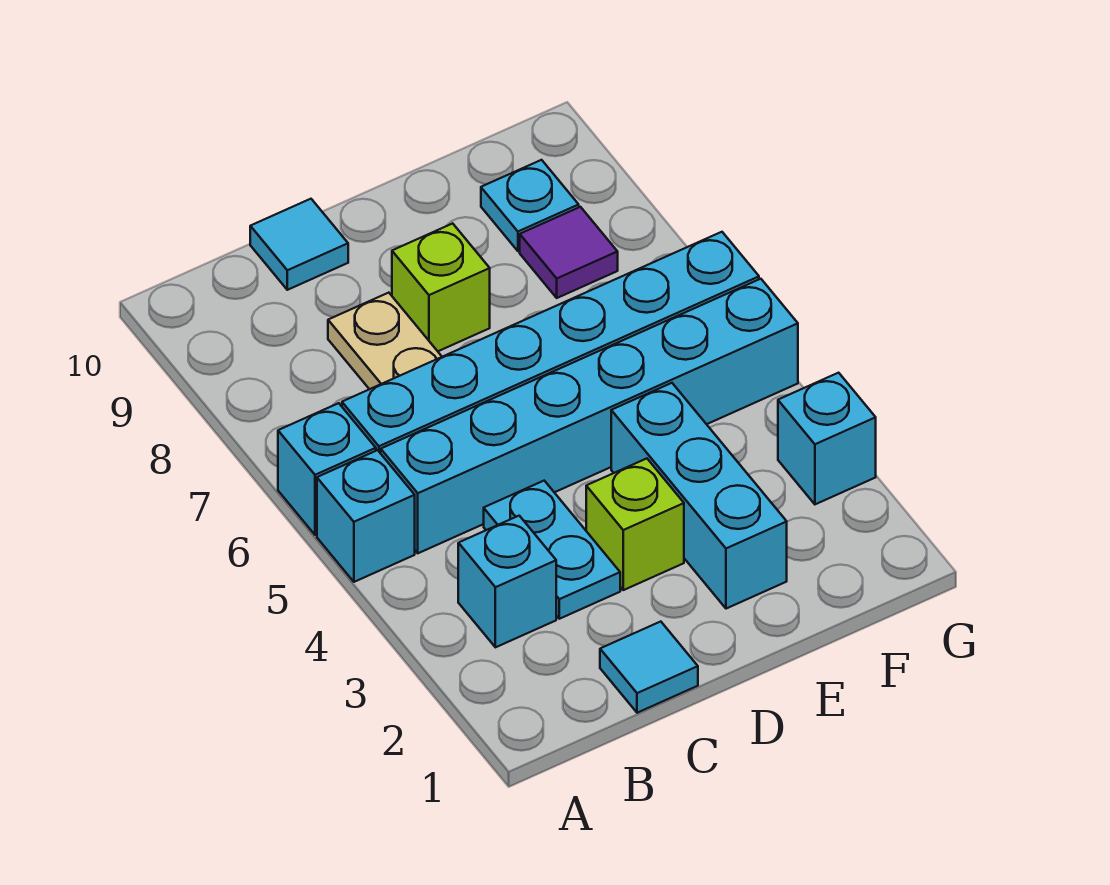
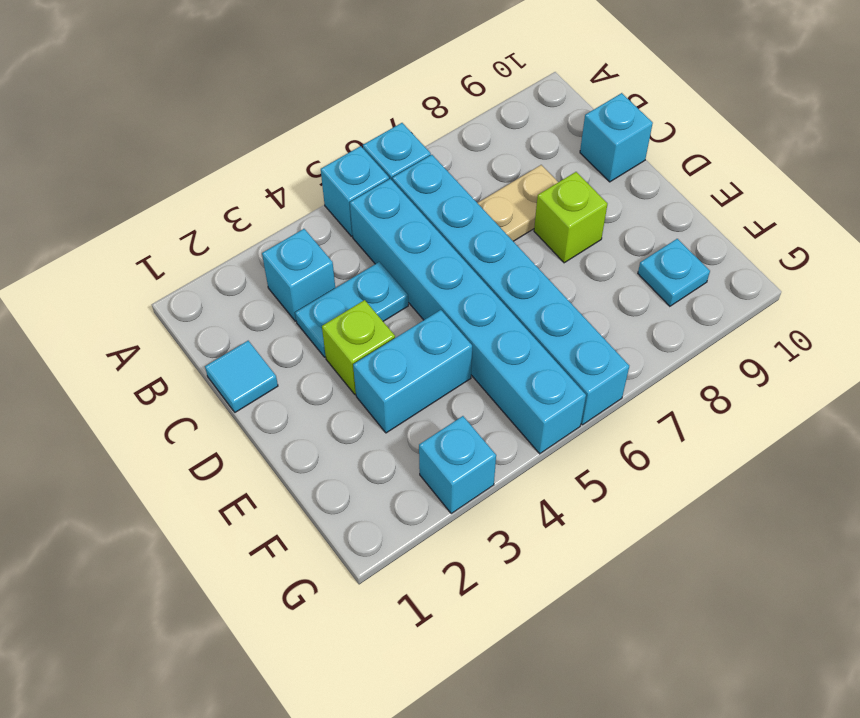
cyan 1x1 tile [250,199,348,290] -> cyan 1x1 brick [580,93,653,182]
cyan 1x3 brick [611,383,787,609] -> cyan 1x2 brick [353,310,472,433]
purple 1x1 tile [520,207,618,298] -> none

